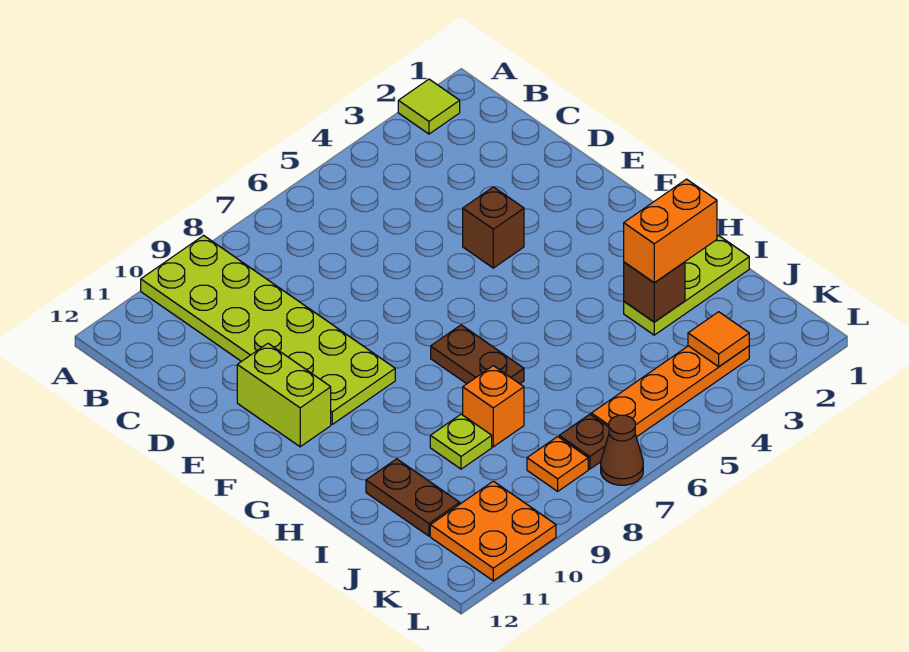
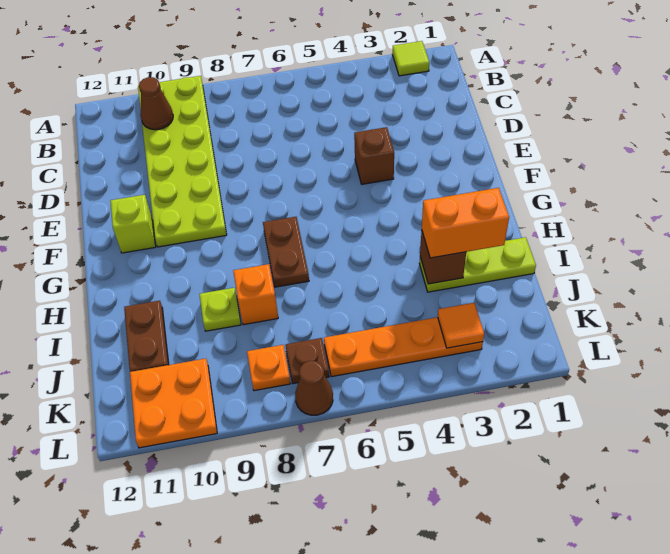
none -> brown 1x1 cone [139,77,173,130]
lime 1x2 brick [237,344,331,447] -> lime 1x1 brick [110,195,156,253]

